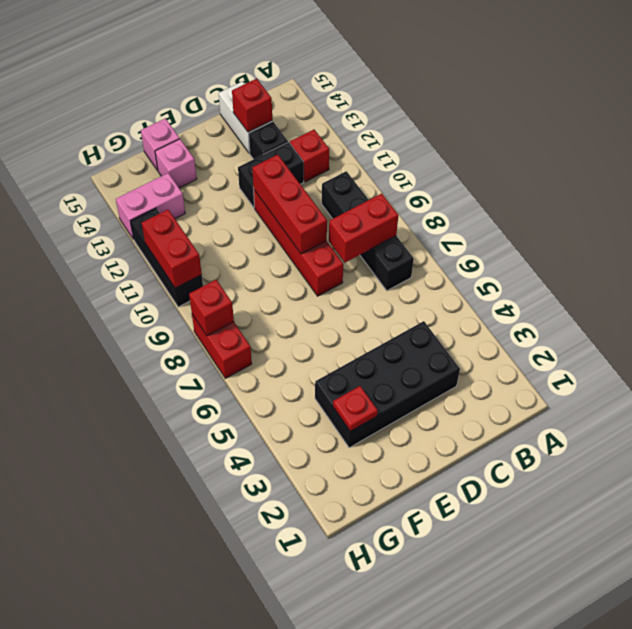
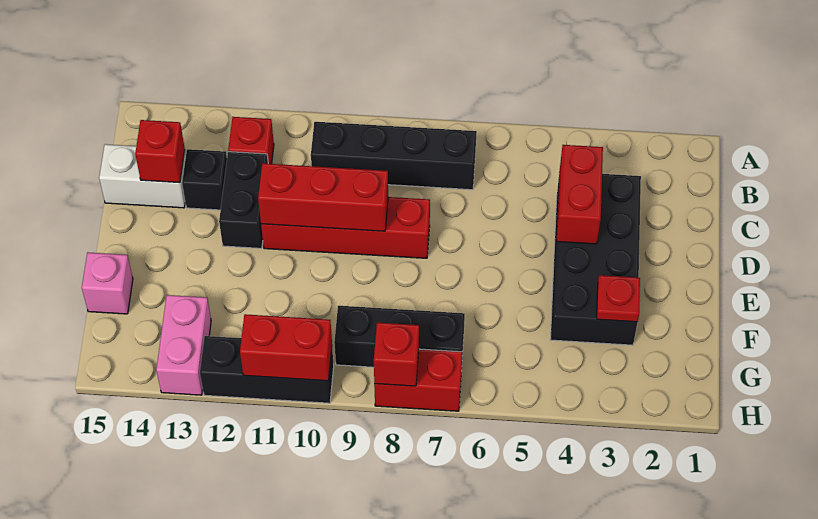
red 1x2 brick [329,193,398,262] -> red 1x2 brick moved to [557,145,603,244]
pink 1x1 brick [155,139,197,188] -> none
none -> black 1x3 brick [334,306,465,367]

